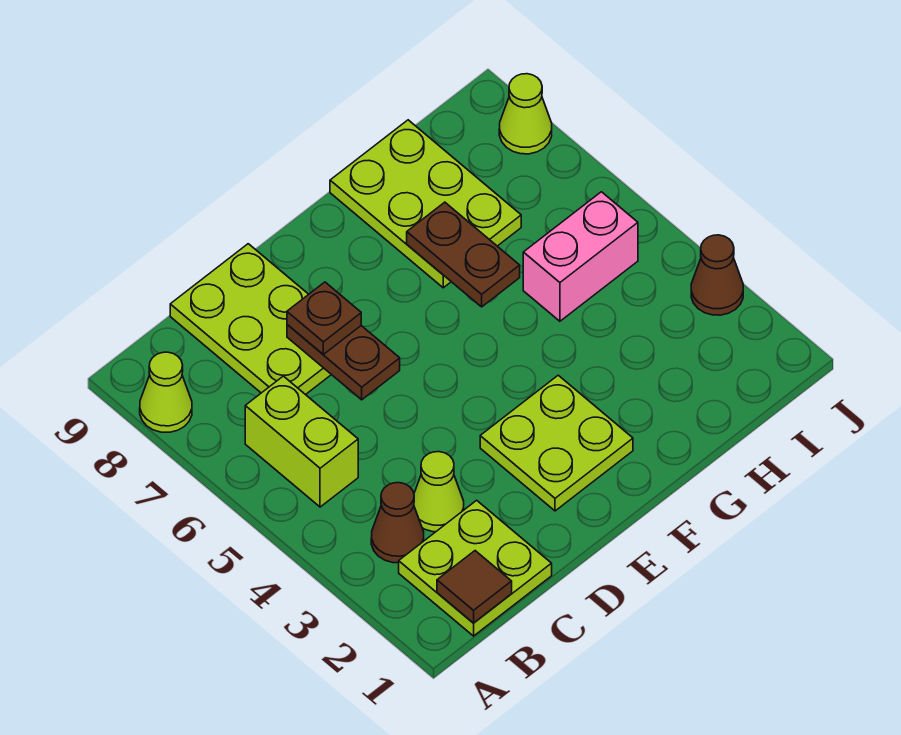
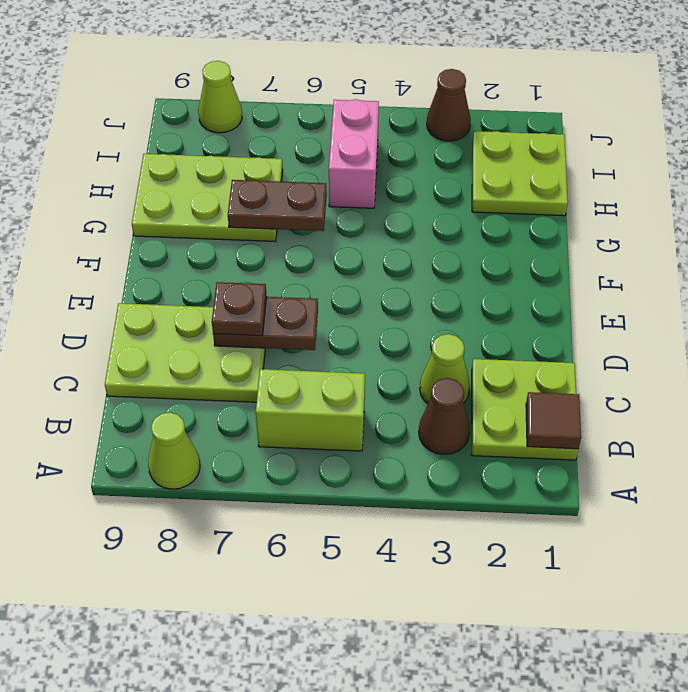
lime 2x2 plate [480,375,633,511] -> lime 2x2 plate moved to [472,131,568,216]

